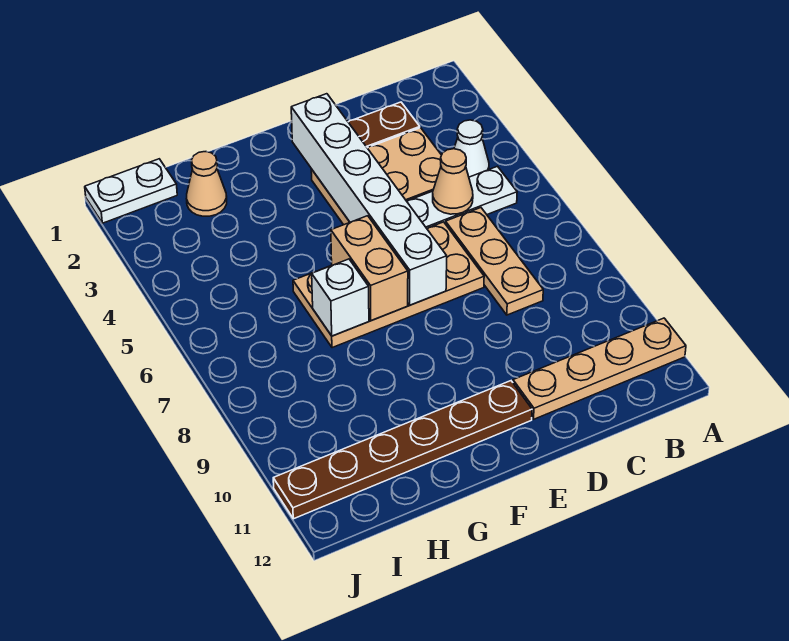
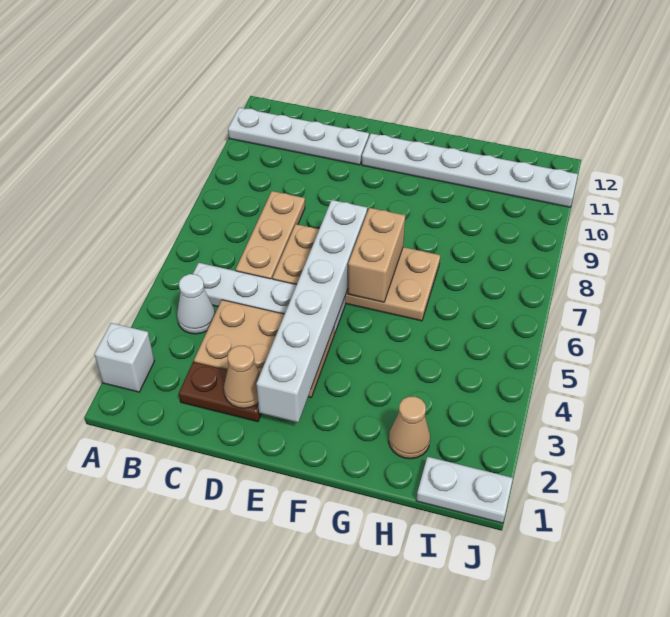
tan 1x4 plate [513,318,686,419] -> white 1x4 plate [228,108,369,165]
tan 1x1 cone [433,149,473,214] -> tan 1x1 cone moved to [224,346,260,408]
brown 1x6 plate [273,381,532,519] -> white 1x6 plate [362,133,578,207]
white 1x1 brick [312,259,369,336] -> white 1x1 brick moved to [94,323,154,392]

